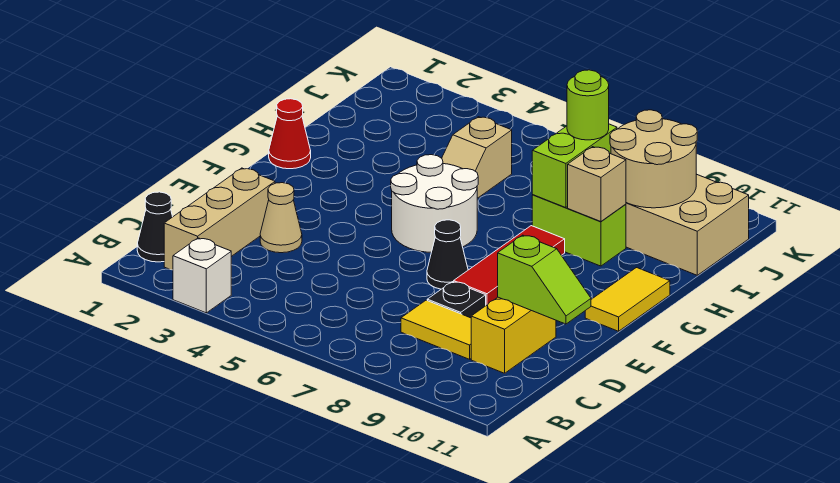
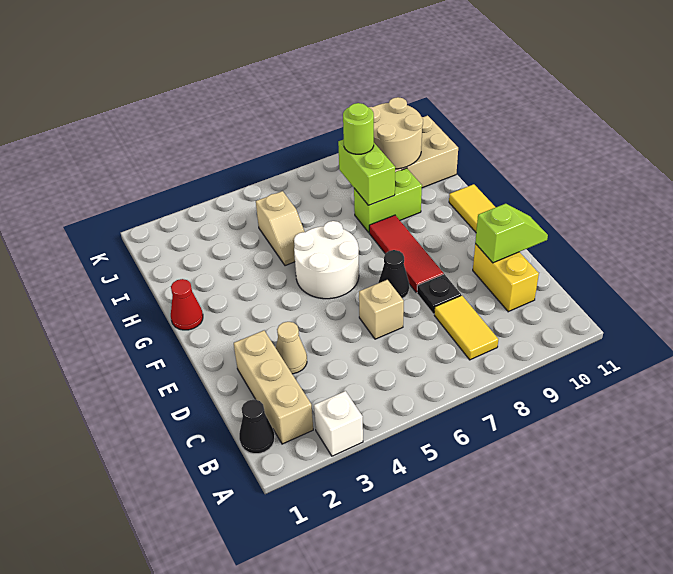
yellow 1x2 tile [401,300,471,359] -> yellow 1x2 tile turned to [434,295,498,360]
tan 1x1 brick [568,147,626,222] -> tan 1x1 brick moved to [359,280,404,339]

